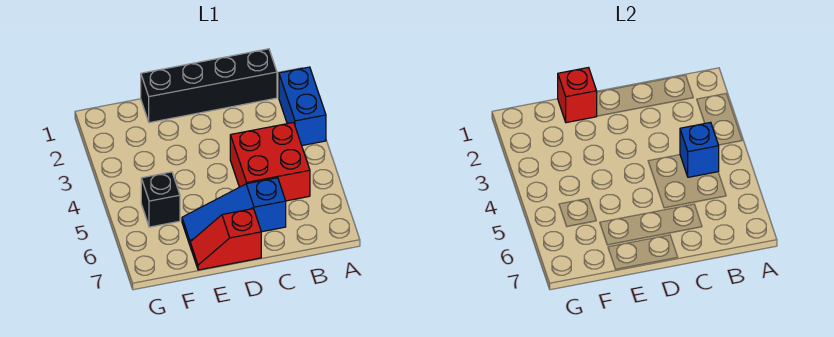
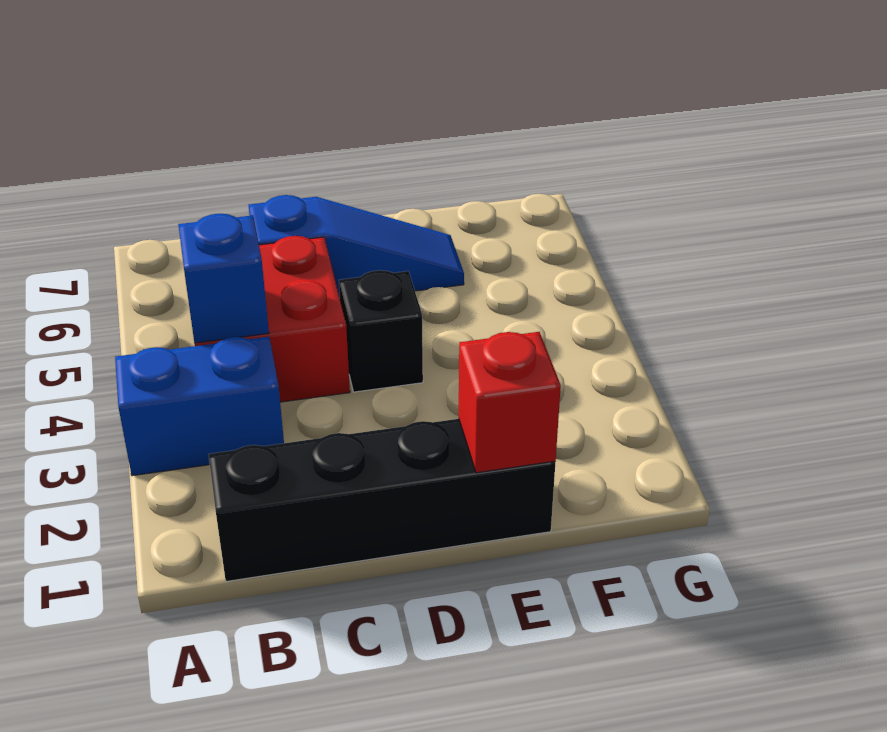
blue 1x2 brick [279,67,326,146] -> blue 1x2 brick turned to [115,337,284,476]
red 1x2 slope [190,209,261,270] -> none
black 1x1 brick [141,172,180,227] -> black 1x1 brick moved to [339,270,423,392]

